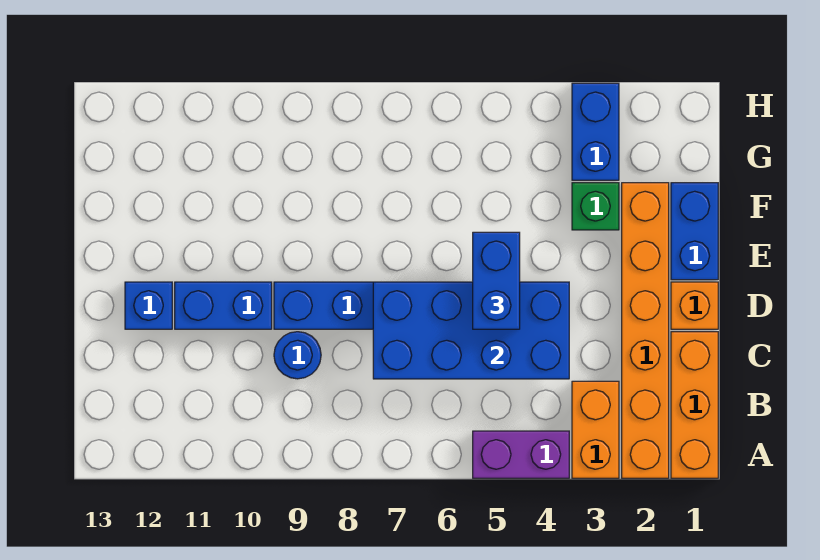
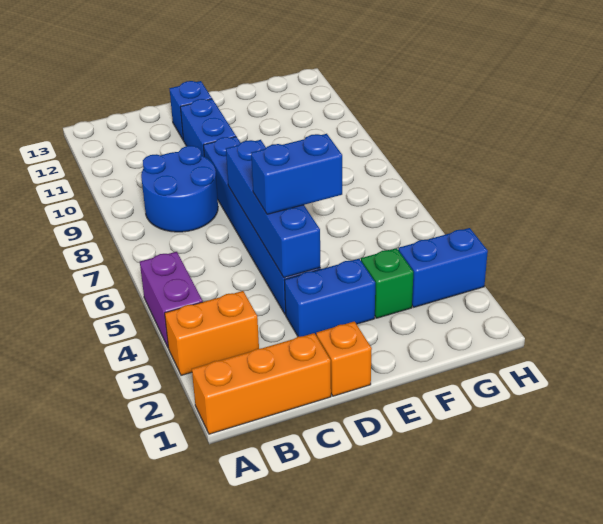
orange 1x6 brick [622,183,669,478] -> none
blue 2x4 brick [373,282,569,379] -> blue 1x4 brick [226,140,320,278]
blue 1x1 round brick [274,332,321,379] -> blue 2x2 round brick [141,146,218,232]
blue 1x2 brick [671,183,718,280] -> blue 1x2 brick moved to [284,259,375,337]

